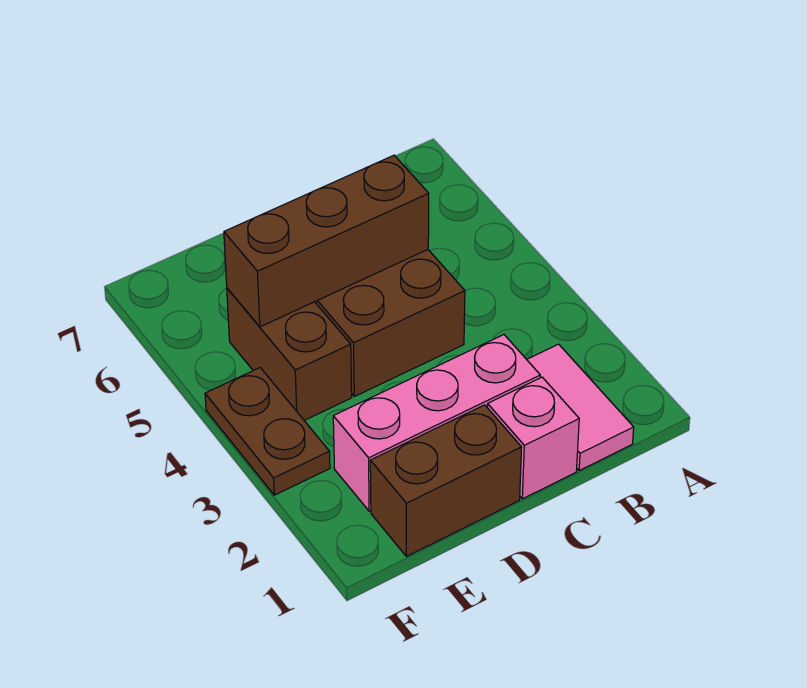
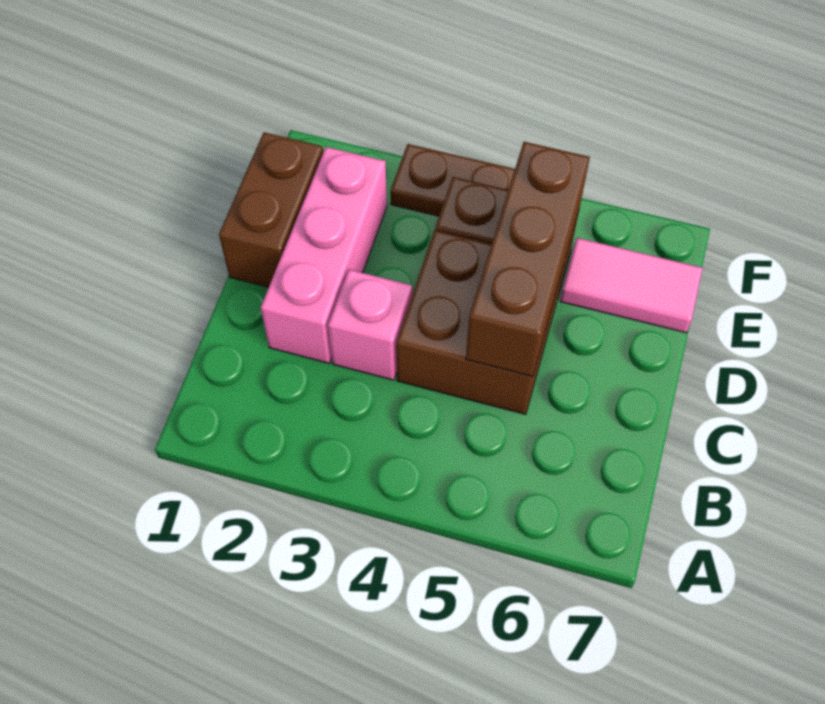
pink 1x2 tile [527,344,634,471] -> pink 1x2 tile moved to [560,238,703,333]
pink 1x1 brick [487,377,579,499] -> pink 1x1 brick moved to [328,270,412,380]

